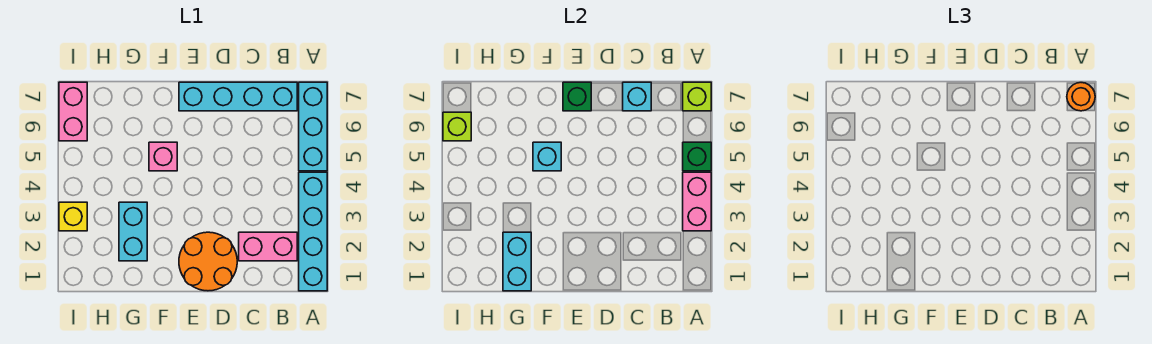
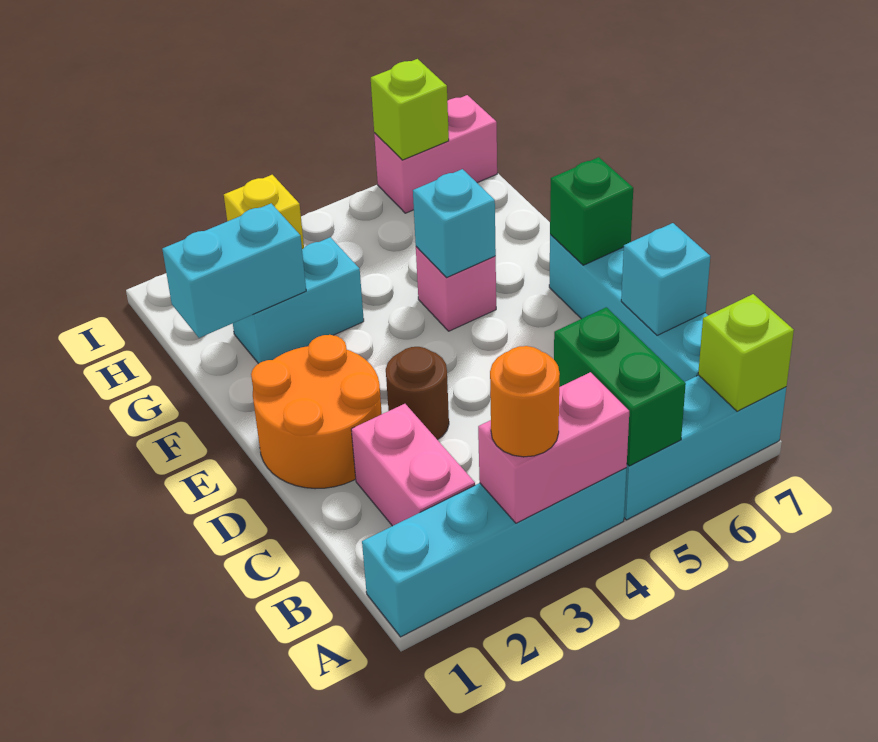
green 1x1 brick [683,142,711,171] -> green 1x2 brick [554,307,686,466]
orange 1x1 round brick [1067,83,1095,111] -> orange 1x1 round brick moved to [490,346,560,457]
none -> brown 1x1 round brick [386,347,449,440]

